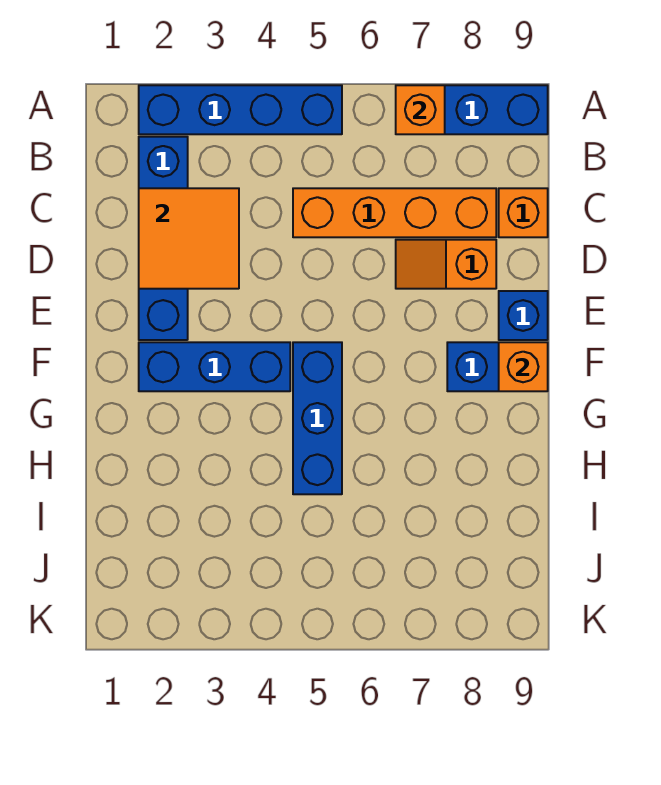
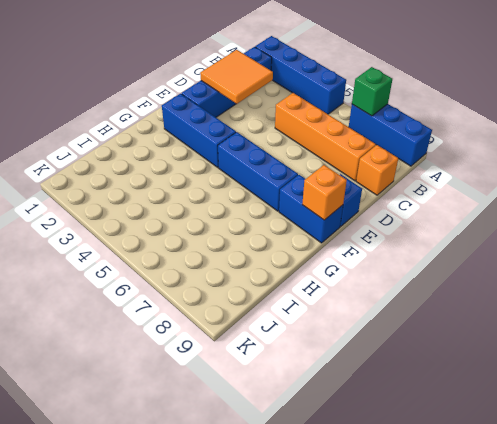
orange 1x1 brick [396,85,445,134] -> green 1x1 brick [352,67,392,116]
orange 1x2 slope [396,240,496,289] -> none
blue 1x3 brick [293,342,342,494] -> blue 1x3 brick turned to [218,132,298,211]

